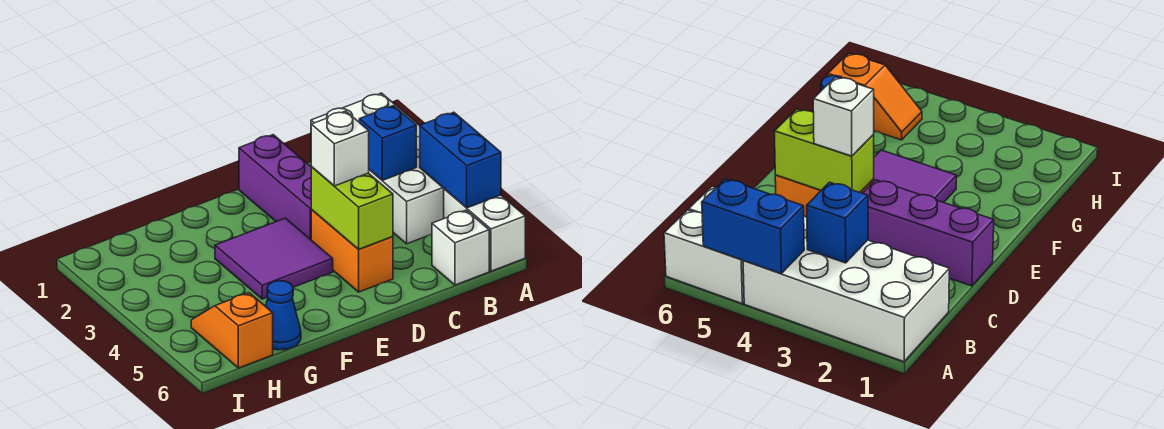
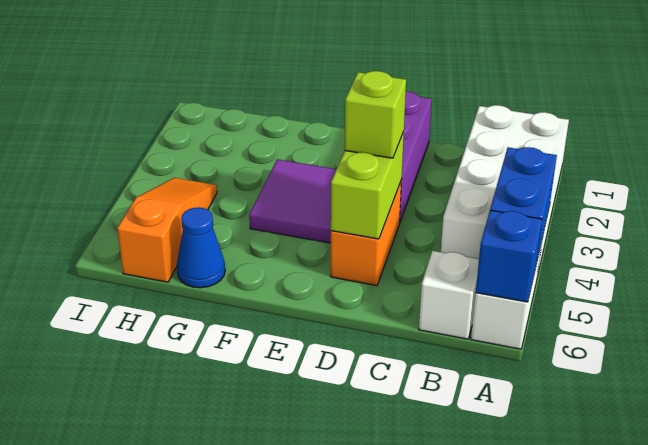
blue 1x1 brick [359,106,417,180] -> blue 1x1 brick moved to [476,210,542,302]
white 1x1 brick [311,111,369,186] -> lime 1x1 brick [345,71,406,158]
orange 1x2 slope [191,293,273,368] -> orange 1x3 slope [117,178,217,282]

